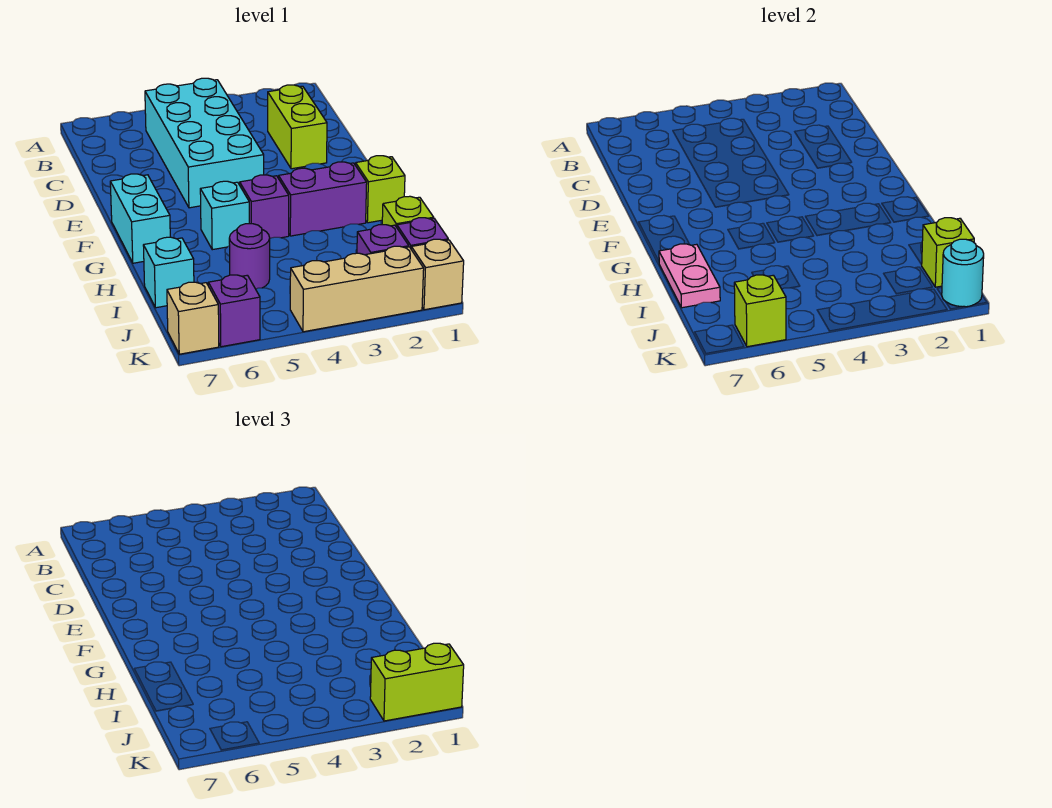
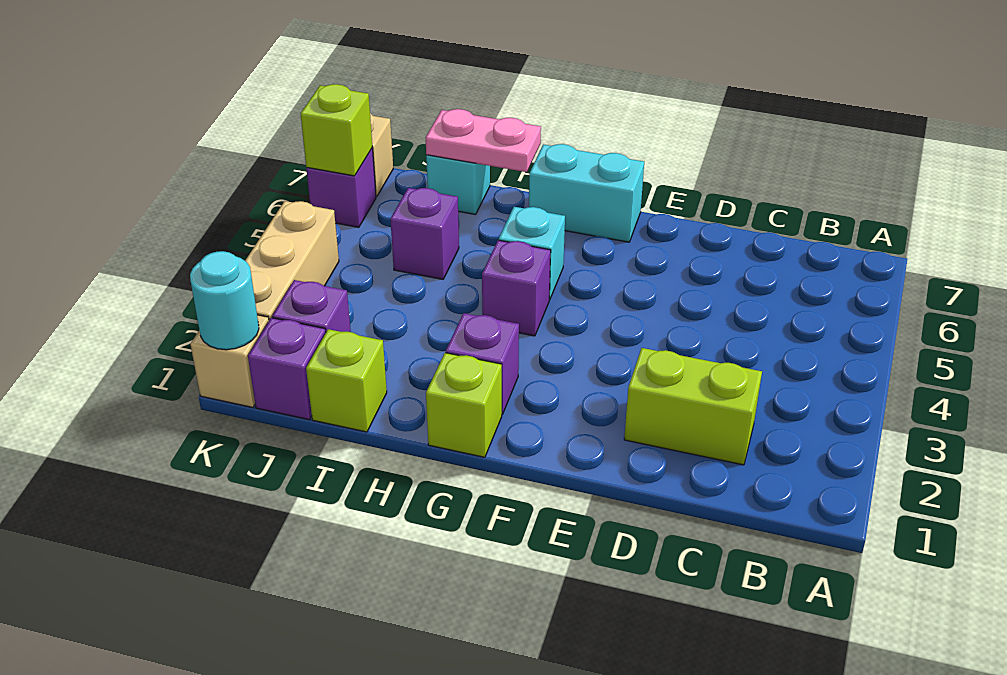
cyan 2x4 brick [145,78,264,208] -> none
purple 1x2 brick [279,162,367,236] -> purple 1x1 brick [446,313,519,414]
purple 1x1 round brick [229,224,270,289] -> purple 1x1 brick [390,188,459,279]
lime 1x1 brick [921,218,974,287] -> none
lime 1x2 brick [370,643,464,721] -> none

